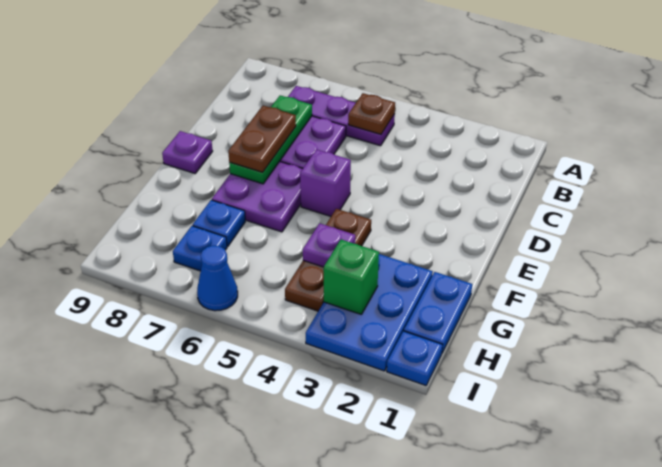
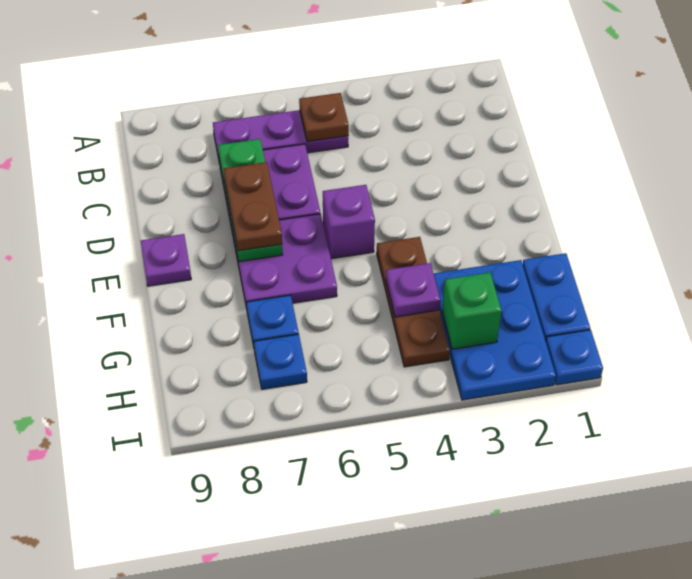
blue 1x1 cone [197,245,238,311] -> none

